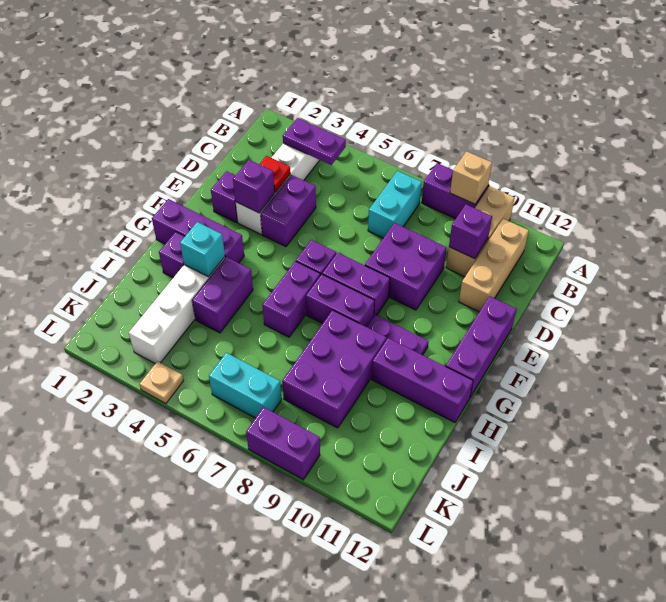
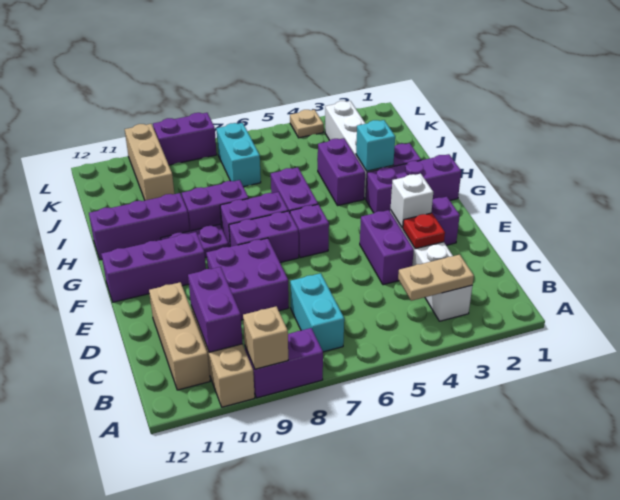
purple 1x2 plate [283,118,346,165] -> tan 1x2 plate [398,254,474,301]
purple 1x1 brick [449,205,492,259] -> purple 1x2 brick [188,267,242,352]
purple 1x1 brick [233,160,275,213] -> white 1x1 brick [391,174,433,228]
purple 1x3 brick [446,296,516,397] -> purple 1x3 brick turned to [101,232,206,302]
purple 2x3 brick [282,310,387,428] -> purple 1x2 brick [182,180,249,231]
none -> tan 1x3 brick [125,124,174,200]
cyan 1x2 brick [209,353,282,418] -> cyan 1x2 brick turned to [216,123,261,187]

